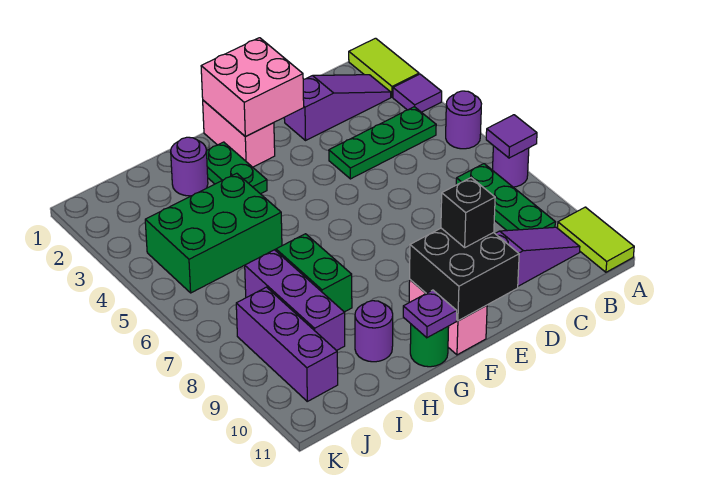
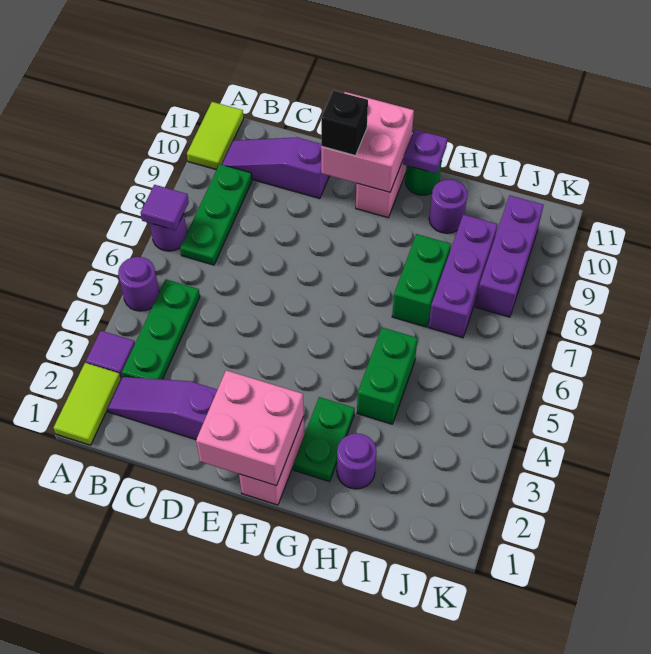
green 1x3 plate [329,107,436,179] -> green 1x3 plate turned to [122,279,200,379]
black 2x2 brick [410,228,519,321] -> pink 2x2 brick [321,92,414,192]
green 2x3 brick [145,173,282,293] -> green 1x2 brick [357,328,418,424]

